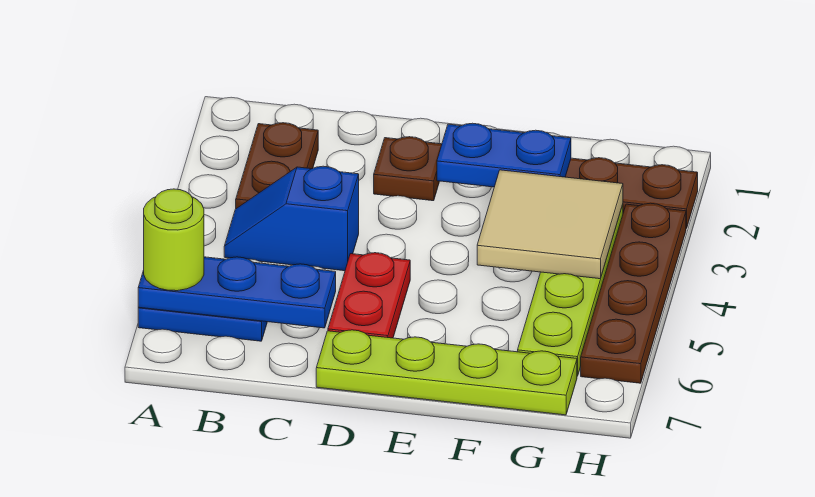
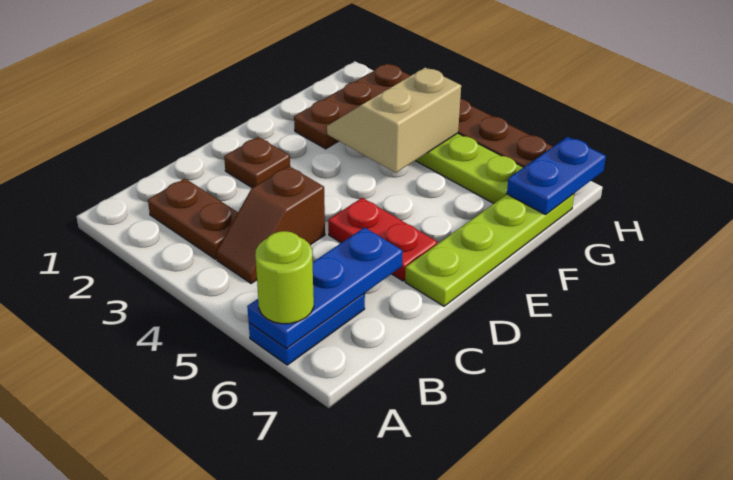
blue 1x2 slope [224,166,359,271] -> brown 1x2 slope [216,166,325,284]
blue 1x2 plate [437,123,571,187] -> blue 1x2 plate moved to [507,137,606,215]
tan 2x2 tile [477,170,623,279] -> tan 2x2 slope [327,68,461,173]

